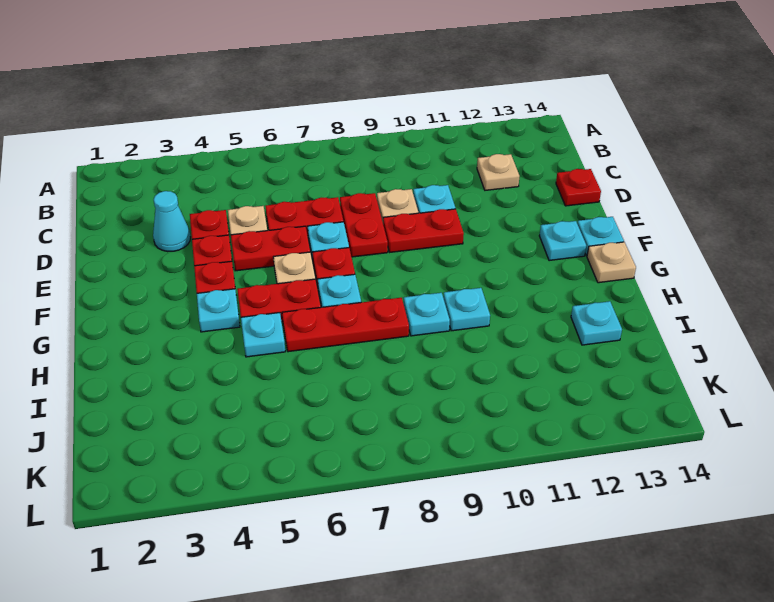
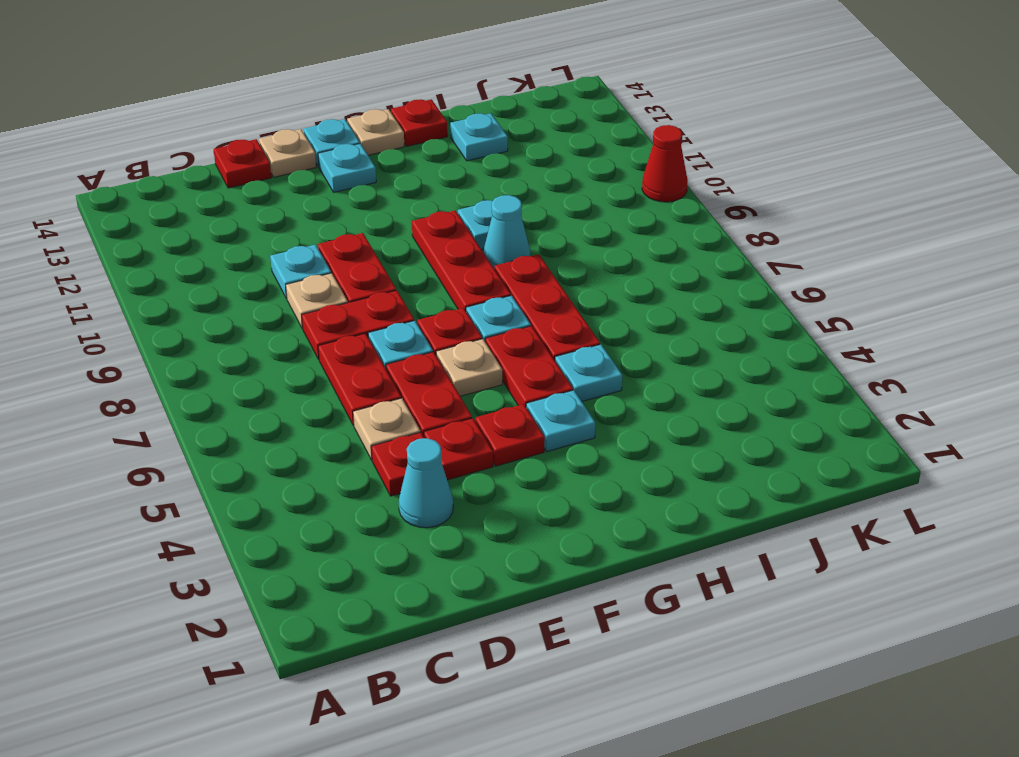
tan 1x1 plate [477,154,520,190] -> tan 1x1 plate moved to [259,129,316,177]
none -> red 1x3 plate [412,210,511,311]
cyan 1x1 plate [404,293,450,336] -> cyan 1x1 cone [483,195,530,269]
none -> red 1x1 plate [391,99,448,146]
none -> red 1x1 cone [642,125,688,202]

